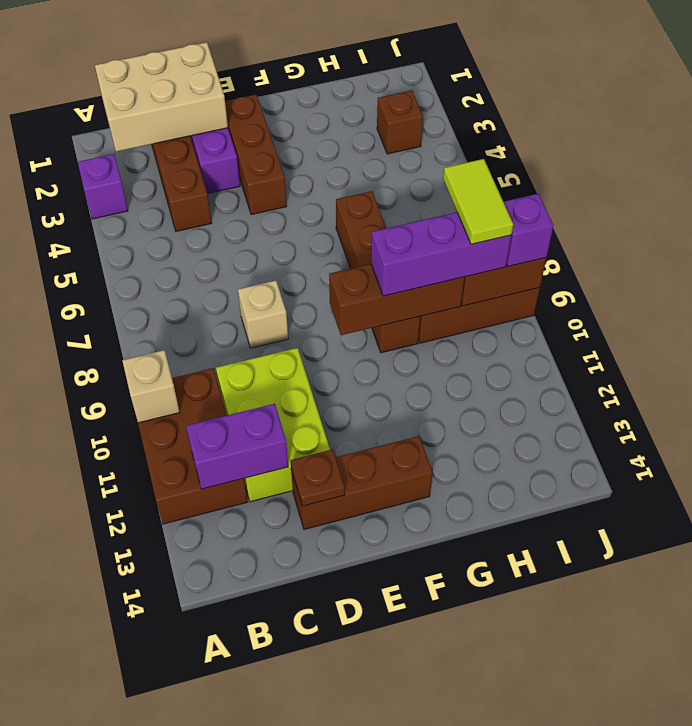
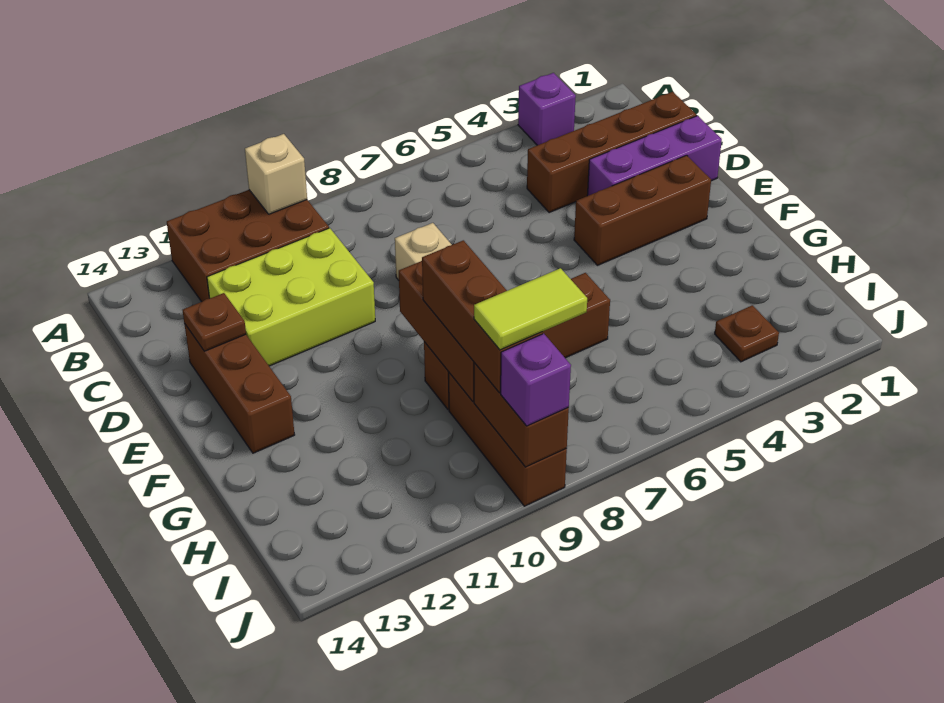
tan 2x3 brick [95,42,228,152] -> none
purple 1x2 brick [186,404,288,489] -> none
purple 1x3 brick [371,212,511,296] -> brown 1x3 brick [422,240,543,393]
brown 1x1 brick [377,90,423,154] -> brown 1x1 plate [715,305,779,362]

